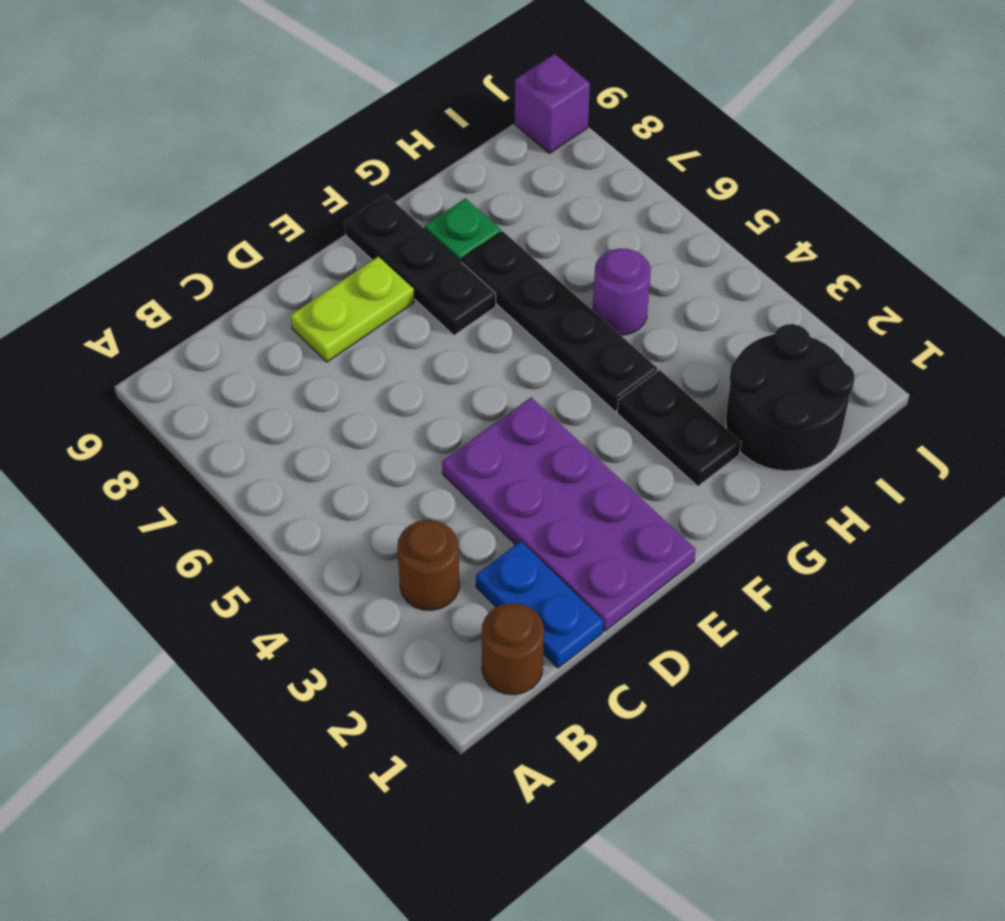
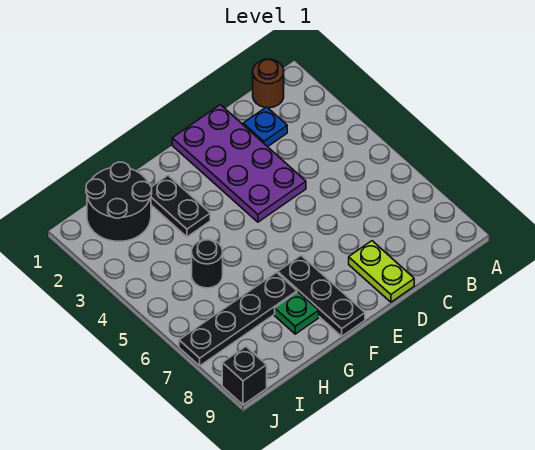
brown 1x1 round brick [397,520,459,610] -> none
blue 1x2 plate [476,541,604,668] -> blue 1x1 plate [243,107,287,147]
lime 1x2 plate [290,257,414,362] -> lime 1x2 plate turned to [349,241,414,302]
black 1x4 plate [462,231,658,411] -> black 1x4 plate turned to [179,273,297,366]
purple 1x1 round brick [593,249,651,335] -> black 1x1 round brick [192,240,223,288]
purple 1x1 brick [515,54,590,153] -> black 1x1 brick [222,347,267,405]

